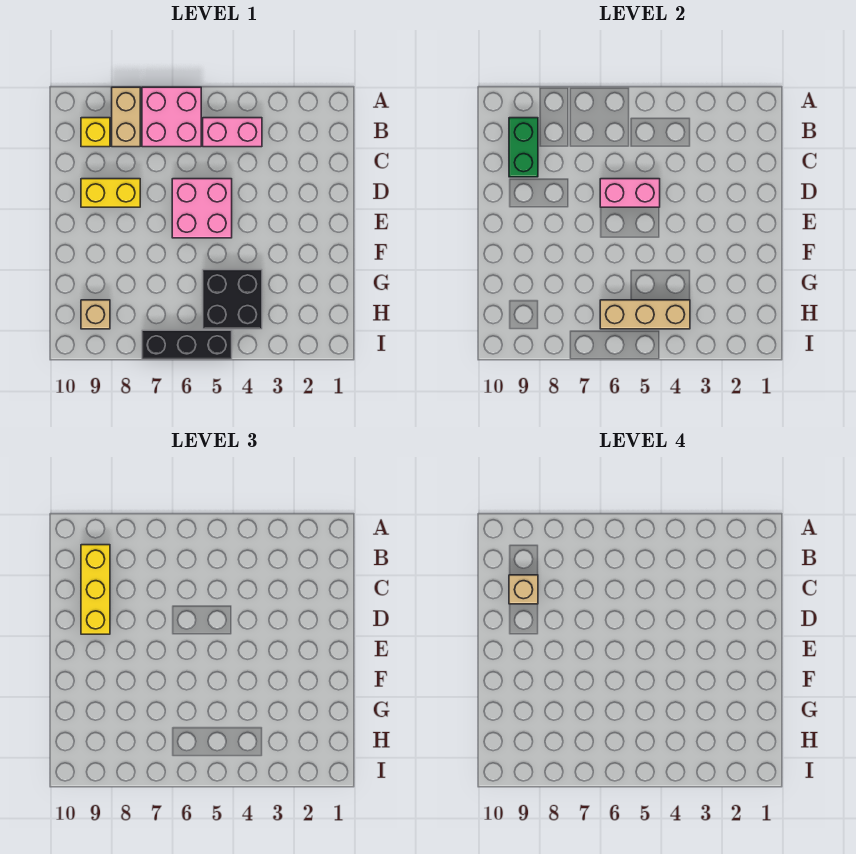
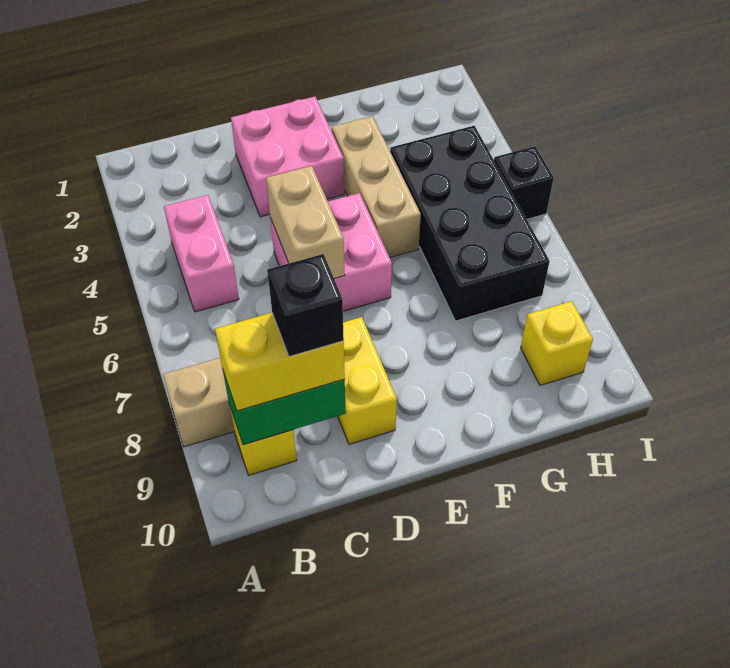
pink 2x2 brick [142,87,201,147] -> pink 2x2 brick moved to [231,97,344,217]
yellow 1x3 brick [81,545,110,634] -> yellow 1x2 brick [215,313,345,411]
tan 1x1 brick [509,575,538,604] -> black 1x1 brick [267,254,344,357]
pink 1x2 brick [600,179,660,207] -> tan 1x2 brick [266,166,345,279]
black 2x2 brick [203,270,262,329] -> black 2x4 brick [390,126,550,321]
tan 1x3 brick [600,300,690,329] -> tan 1x3 brick moved to [332,116,421,258]
tan 1x1 brick [81,300,110,329] -> yellow 1x1 brick [521,301,593,386]
black 1x3 brick [142,330,232,359] -> black 1x1 brick [494,146,553,219]

